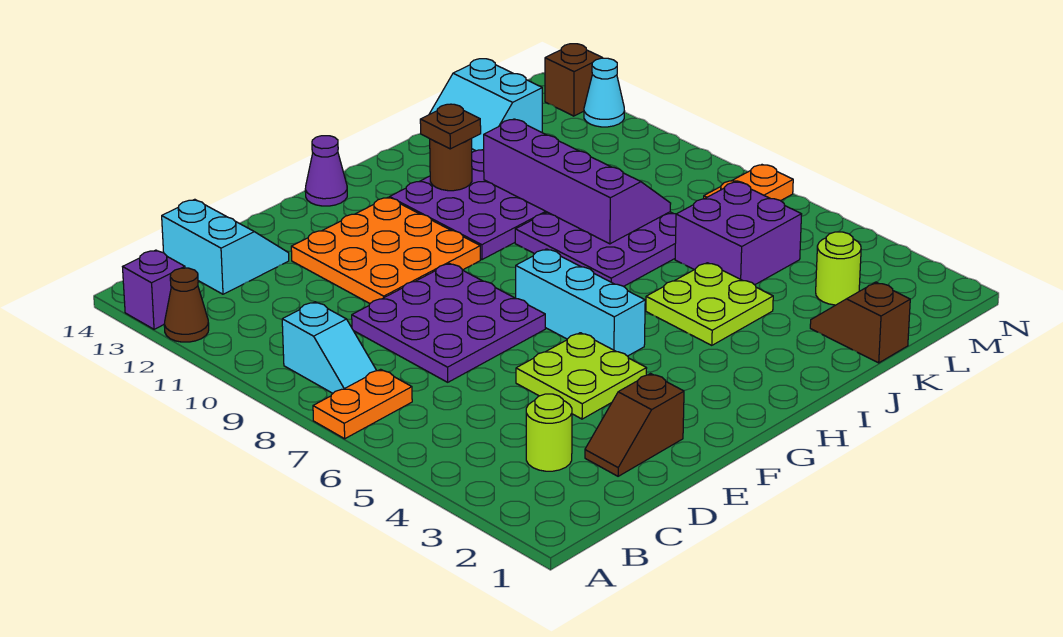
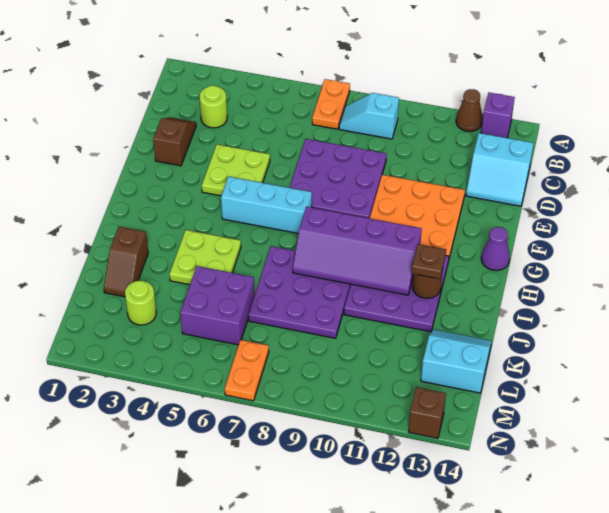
purple 2x4 slope [484,119,671,244] -> purple 2x4 slope moved to [293,207,422,295]
brown 1x2 slope [810,282,910,363] -> brown 1x2 slope turned to [104,227,148,297]
cyan 1x1 cone [584,58,625,127] -> none

